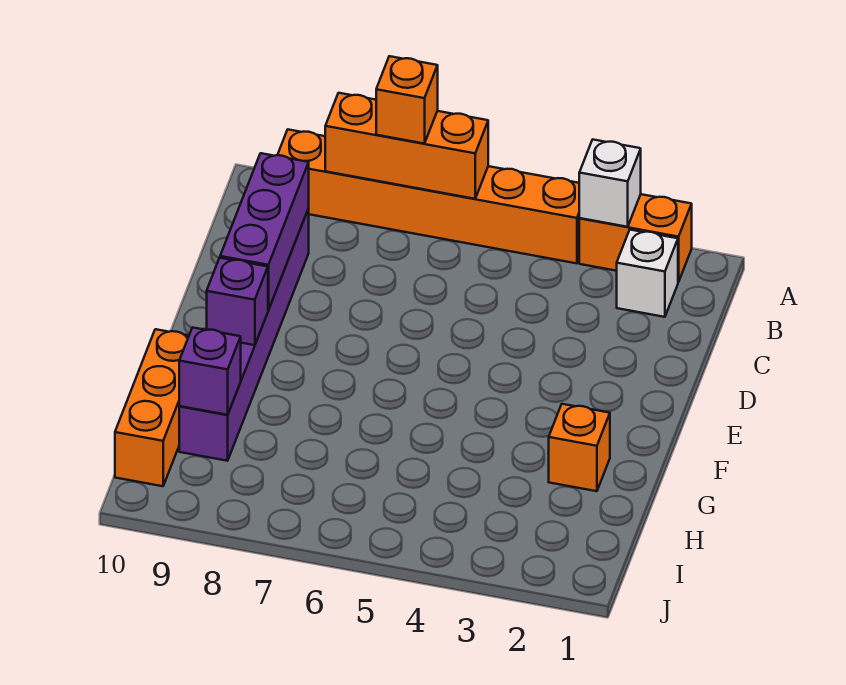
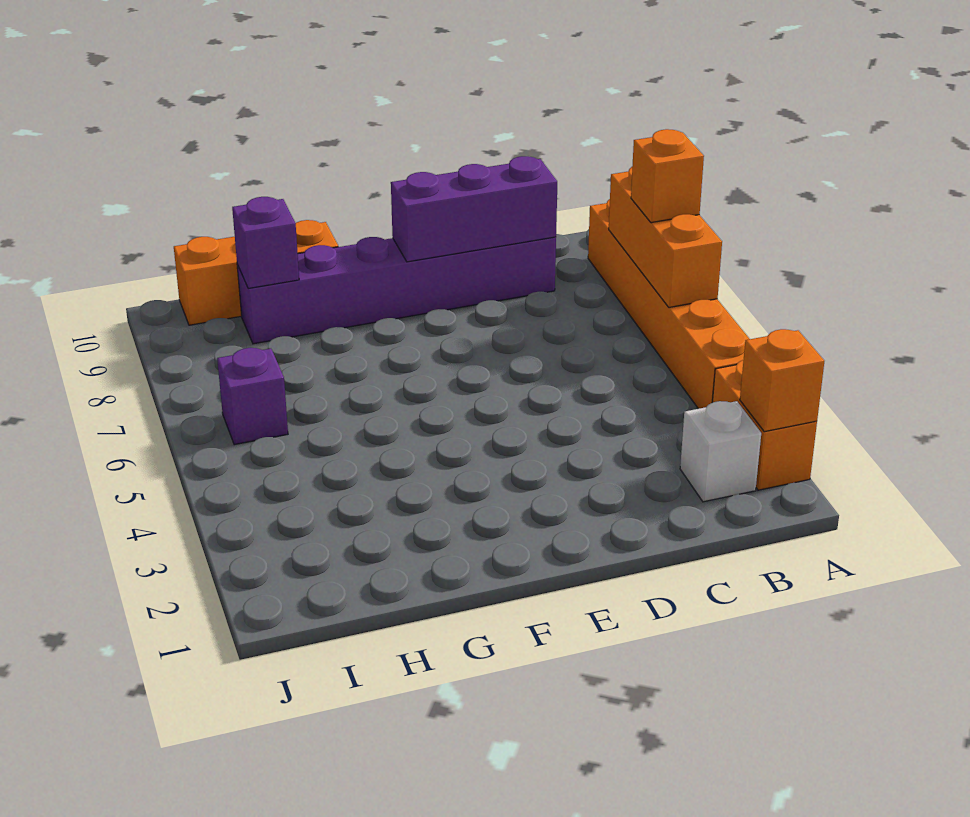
white 1x1 brick [579,140,641,227] -> none
purple 1x1 brick [207,258,268,345] -> purple 1x1 brick moved to [217,348,288,445]
orange 1x1 brick [549,404,610,491] -> orange 1x1 brick moved to [740,329,824,432]

